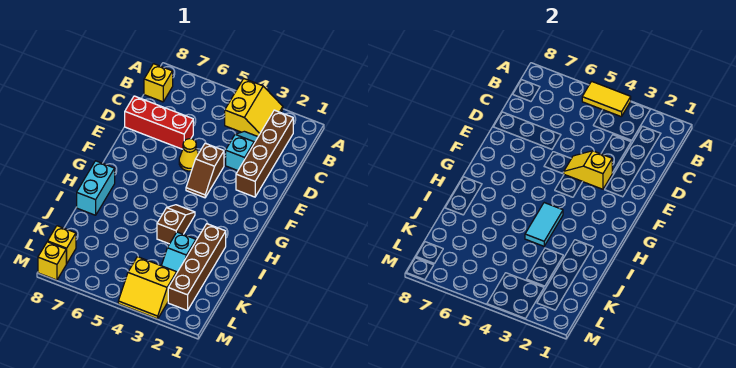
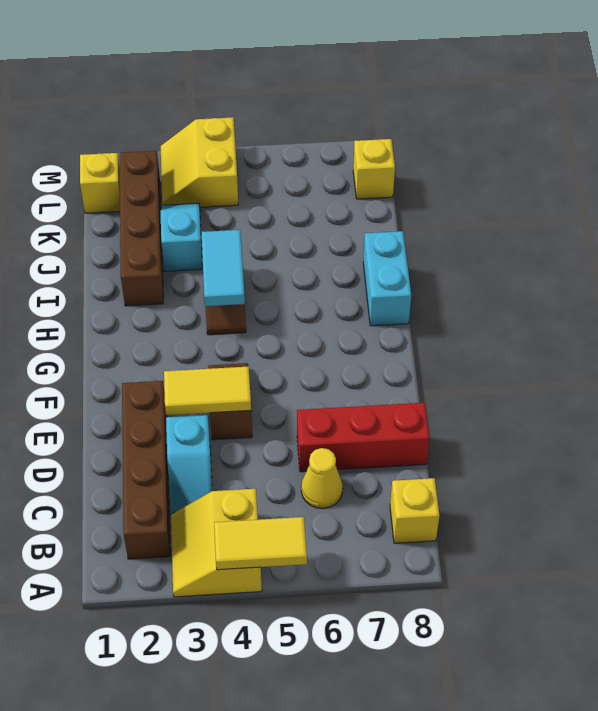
yellow 1x2 slope [564,151,612,189] -> yellow 1x2 tile [164,366,251,415]
yellow 1x1 cone [179,139,199,171] -> yellow 1x1 cone moved to [301,448,343,508]
yellow 2x2 slope [118,257,177,319] -> yellow 2x2 slope turned to [161,117,238,207]
yellow 1x1 brick [38,242,66,280] -> yellow 1x1 brick moved to [80,153,120,213]

